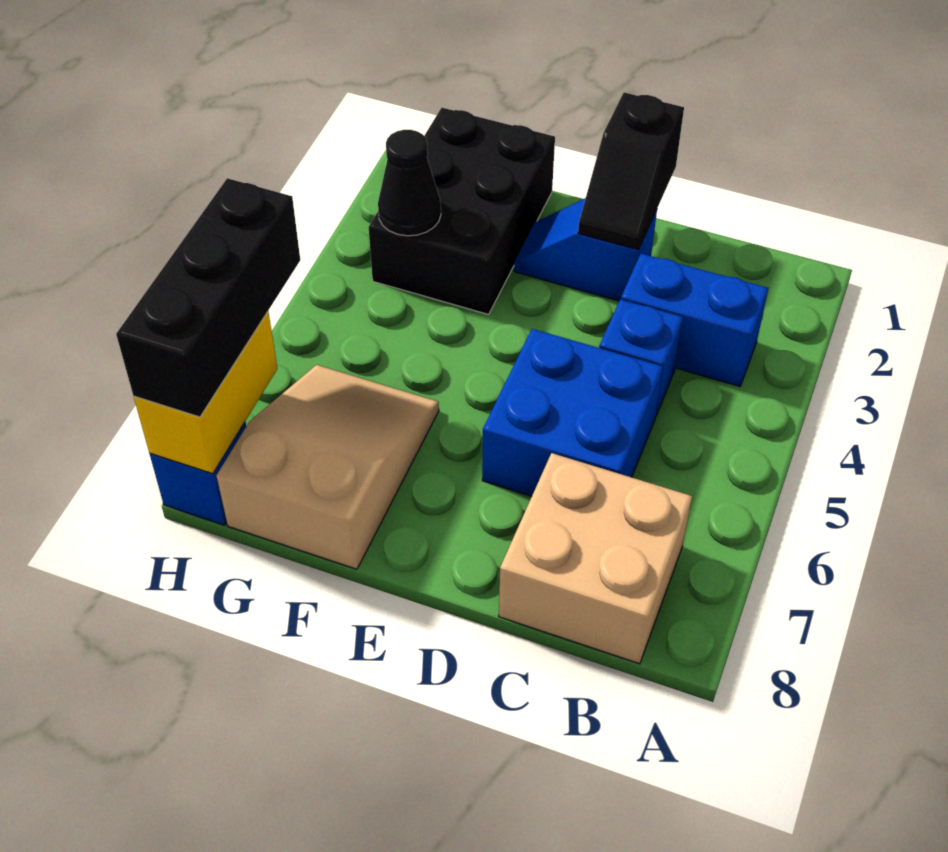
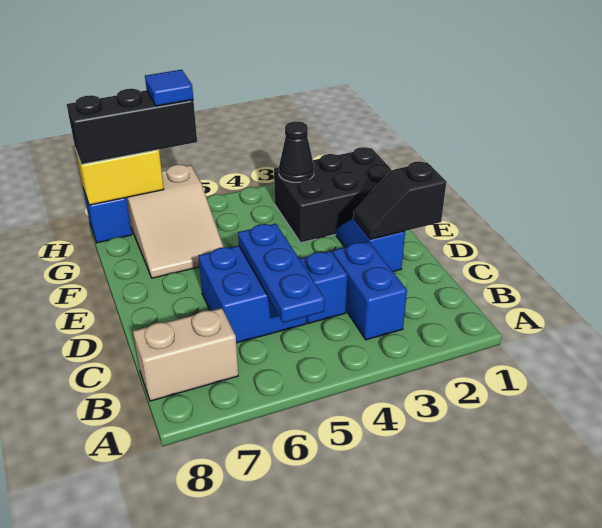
none -> blue 1x3 plate [238,224,325,323]
tan 2x2 brick [499,453,692,664] -> tan 1x2 brick [133,308,238,401]
tan 2x3 slope [217,365,439,569] -> tan 2x3 slope turned to [126,165,223,278]
none -> blue 1x1 tile [145,70,193,106]

